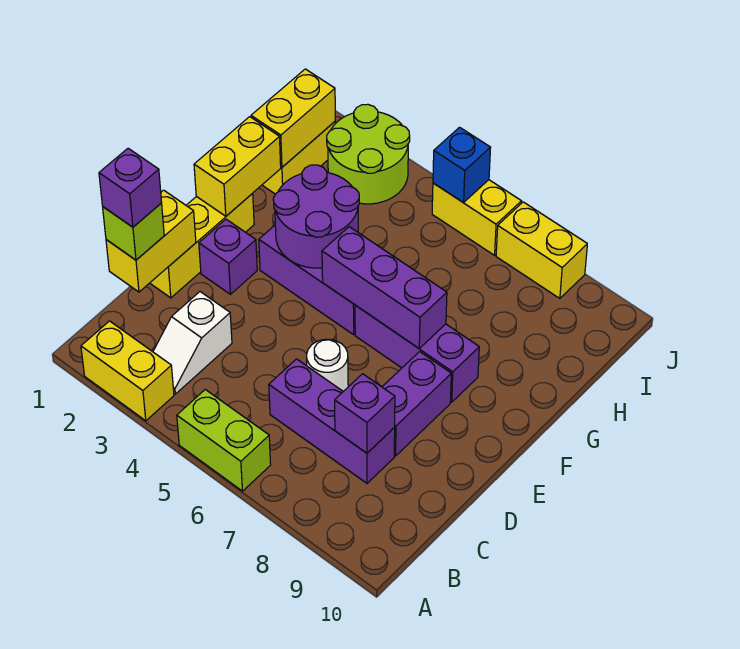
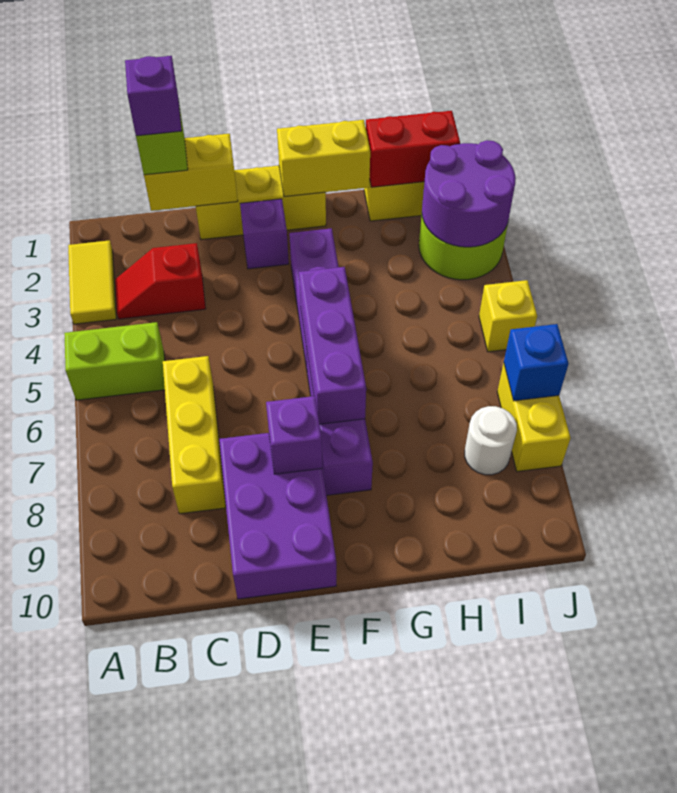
yellow 1x2 brick [81,321,174,421] -> yellow 1x2 tile [68,240,116,324]
lime 1x2 brick [177,390,271,491] -> lime 1x2 brick turned to [64,322,165,400]
white 1x2 slope [153,292,232,394] -> red 1x2 slope [115,243,206,319]
purple 1x3 brick [269,359,395,483] -> yellow 1x3 brick [163,356,226,514]
purple 1x1 brick [335,374,395,453] -> purple 1x1 brick moved to [266,396,322,474]
white 1x1 round brick [307,339,348,391] -> white 1x1 round brick moved to [465,406,517,475]
purple 1x2 brick [382,352,451,456] -> purple 2x3 brick [219,433,336,599]
purple 2x2 round brick [273,165,359,268] -> purple 2x2 round brick moved to [422,140,516,247]
yellow 1x2 brick [251,69,335,167] -> red 1x2 brick [366,111,460,187]
yellow 1x2 brick [432,180,521,255] -> yellow 1x1 brick [479,280,537,352]
blue 1x1 brick [433,127,491,203] -> blue 1x1 brick moved to [504,324,568,401]

